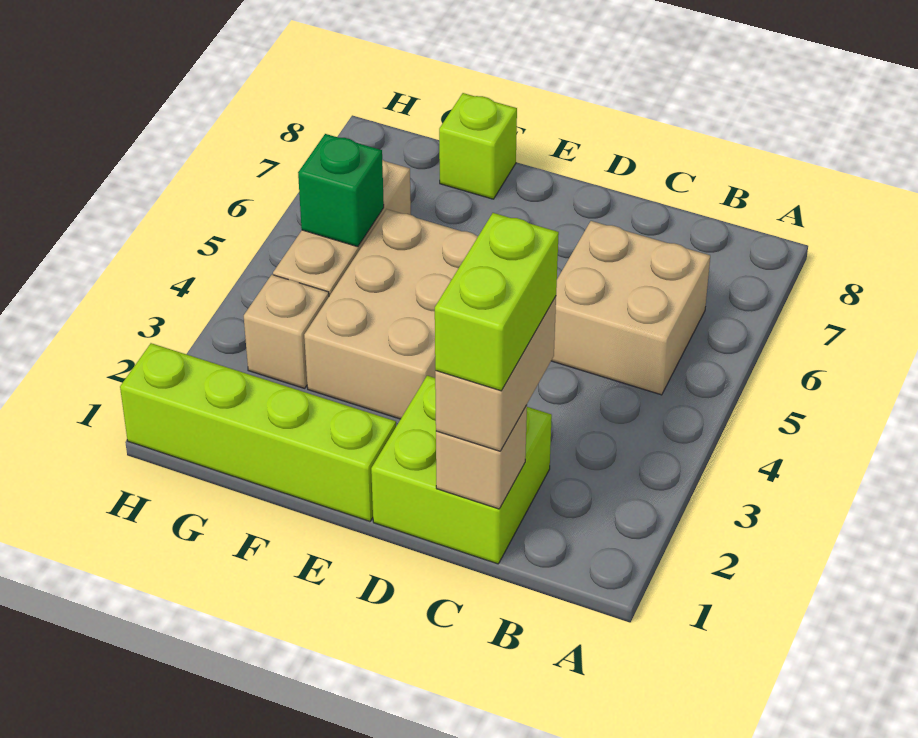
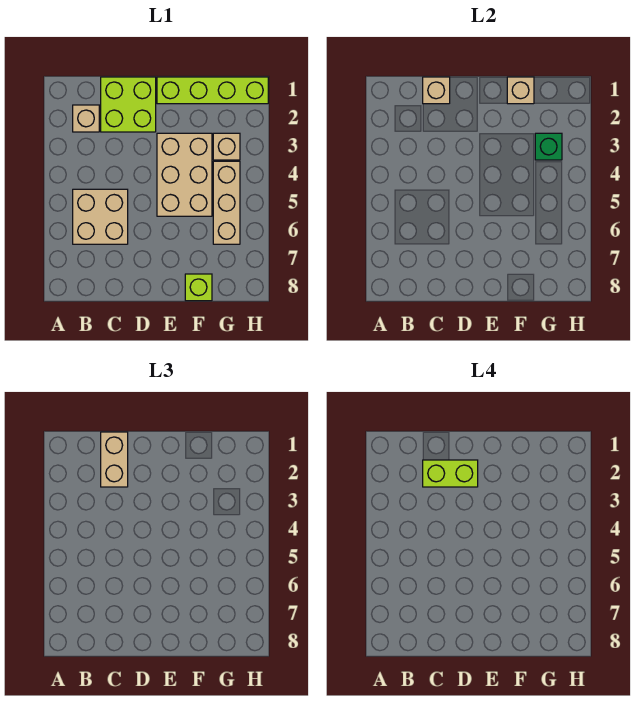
none -> tan 1x1 brick [73,105,99,132]
lime 1x2 brick [435,213,559,391] -> lime 1x2 brick turned to [423,460,478,487]
none -> tan 1x1 brick [507,77,534,104]
green 1x1 brick [298,134,384,247] -> green 1x1 brick moved to [535,133,562,160]

